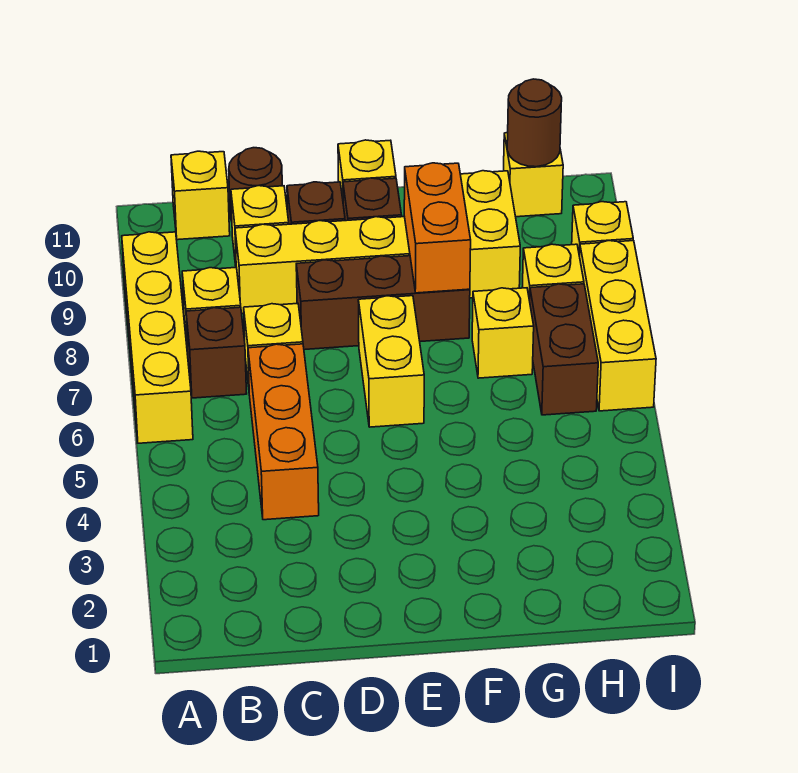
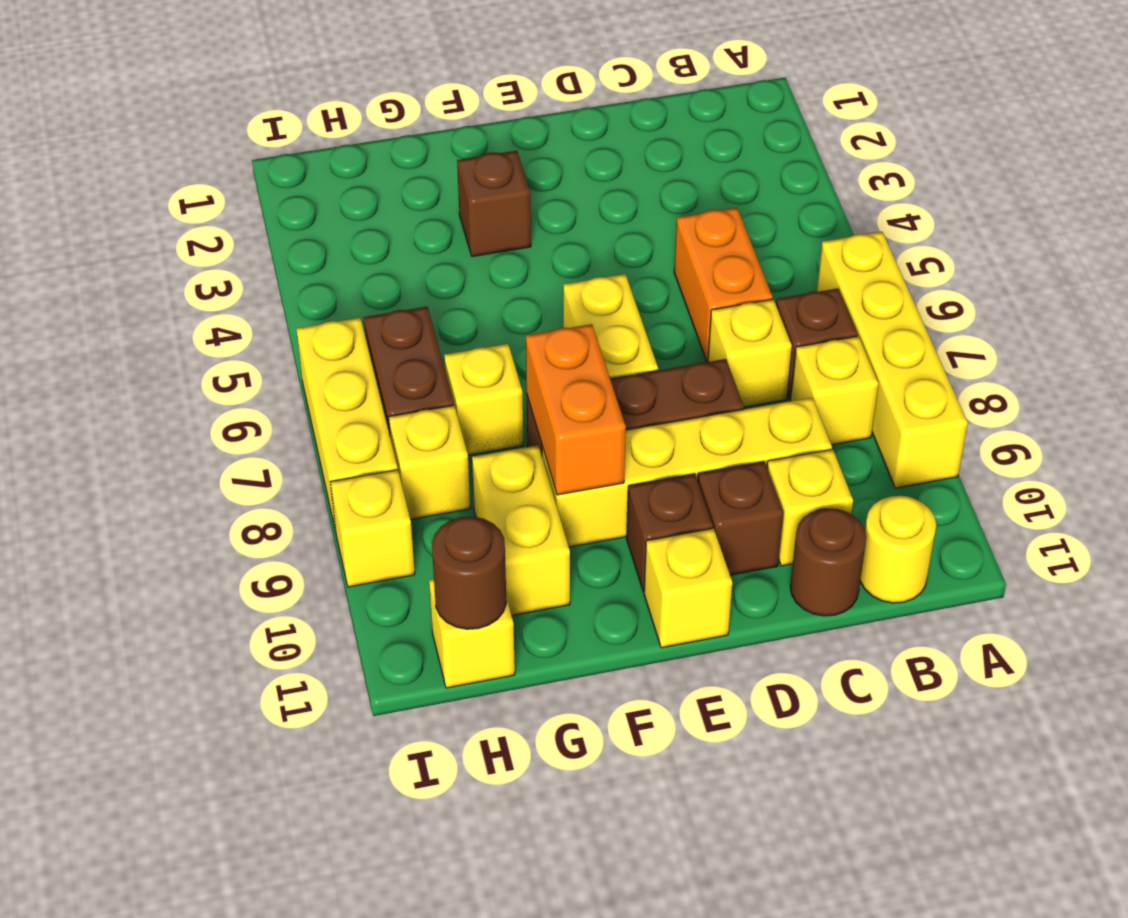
yellow 1x1 brick [171,151,230,240] -> yellow 1x1 round brick [860,496,936,603]
orange 1x3 brick [248,344,319,520] -> orange 1x2 brick [674,208,773,362]
none -> brown 1x1 brick [457,151,531,257]

